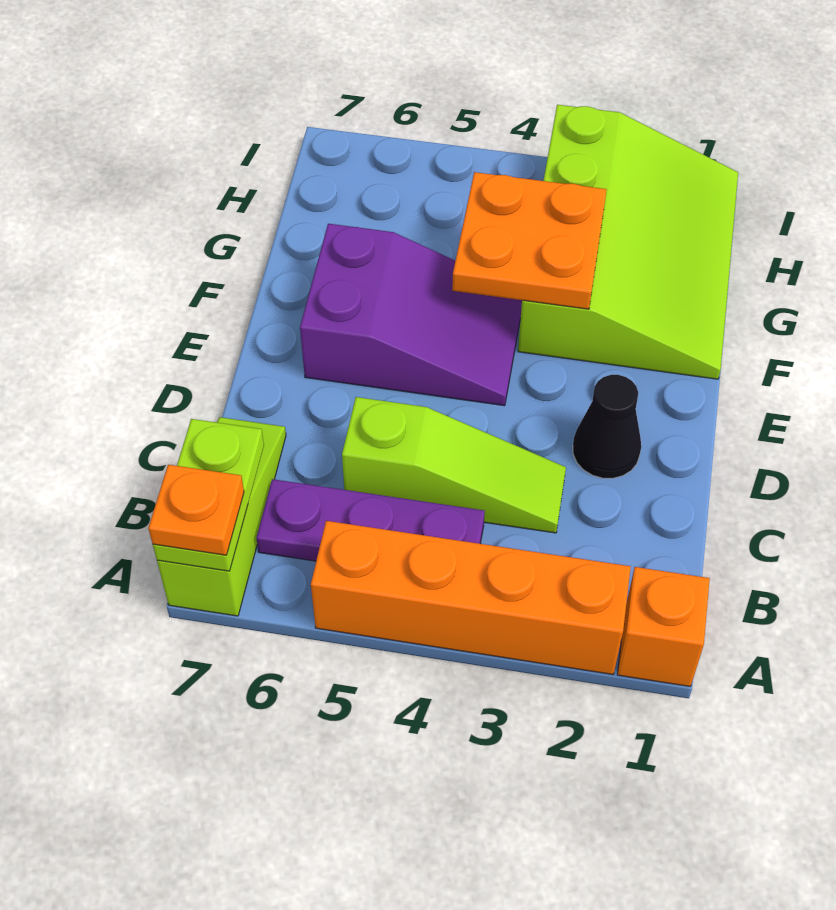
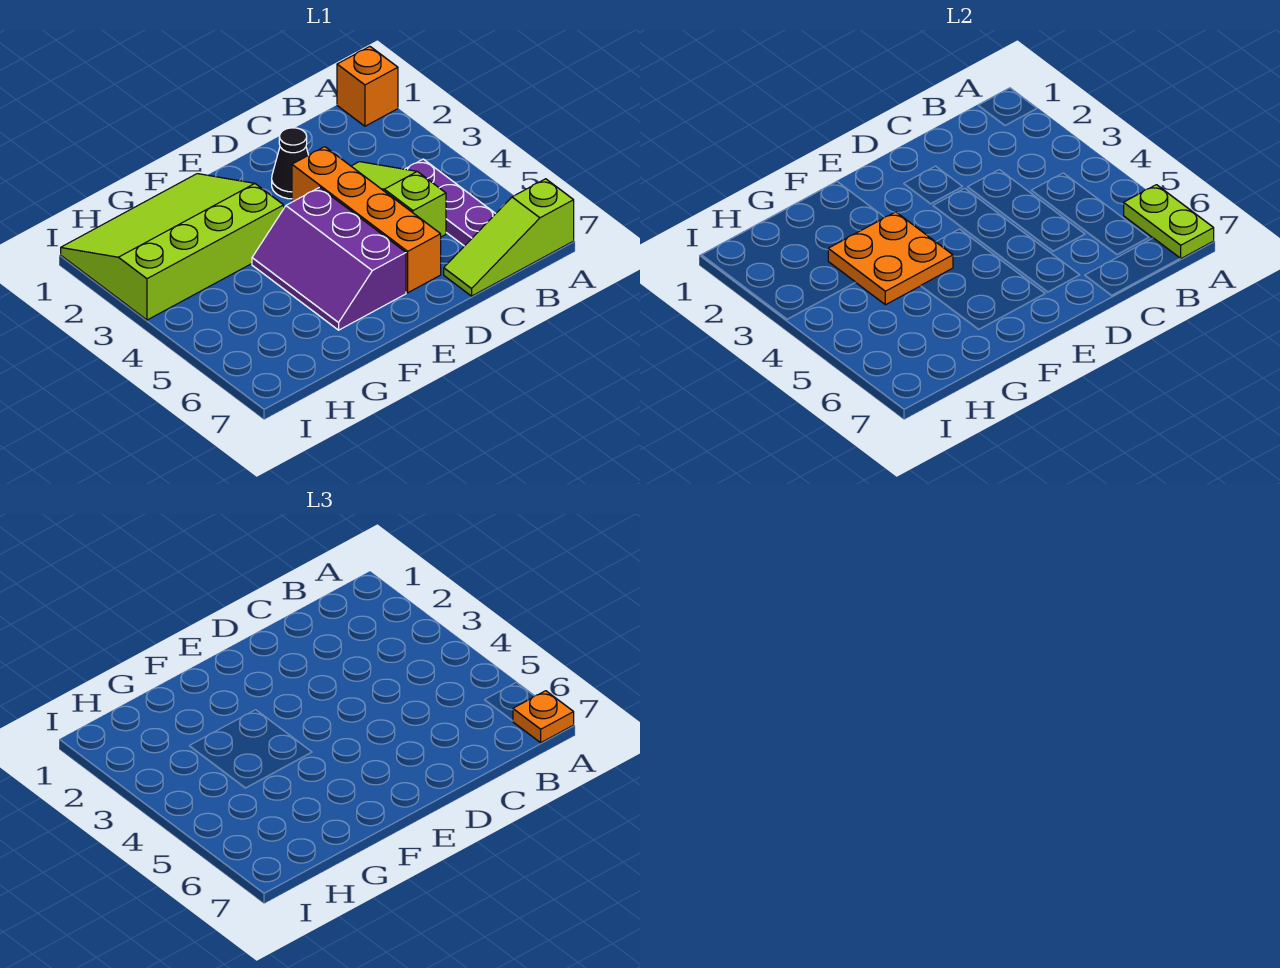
orange 1x4 brick [311,521,631,674] -> orange 1x4 brick moved to [292,147,441,293]
lime 1x2 plate [153,419,264,571] -> lime 1x2 plate turned to [1124,185,1214,259]
purple 2x3 slope [300,224,522,406] -> purple 2x3 slope turned to [252,187,406,330]

